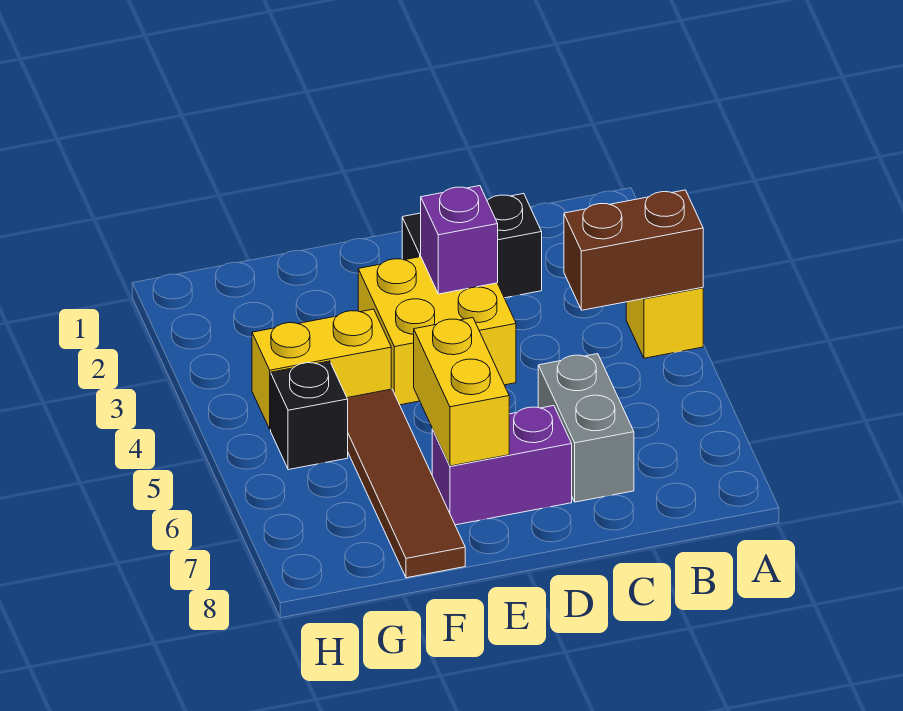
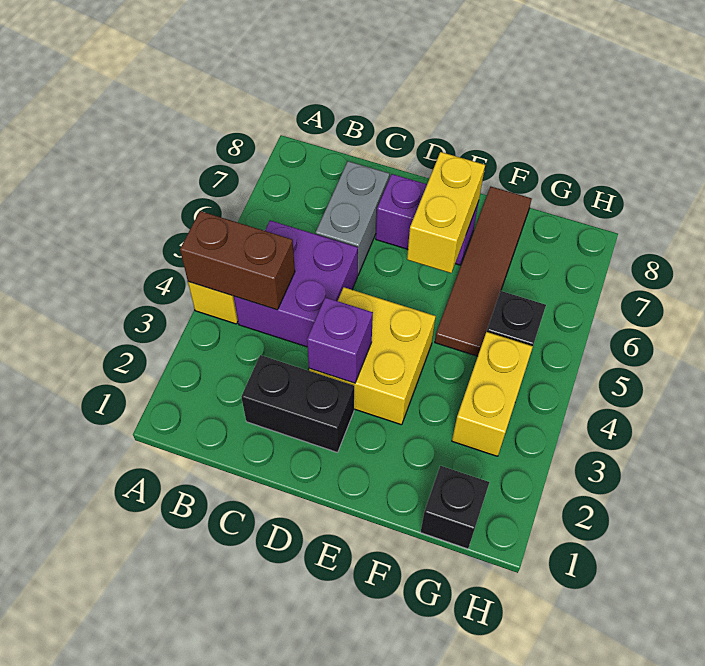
none -> purple 2x2 brick [234,220,358,347]
yellow 1x2 brick [252,309,391,429] -> yellow 1x2 brick turned to [452,332,533,456]
none -> black 1x1 brick [421,466,489,549]

